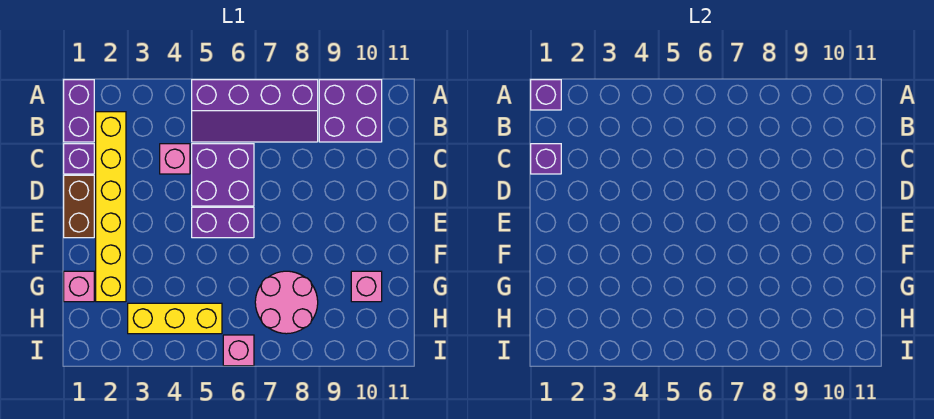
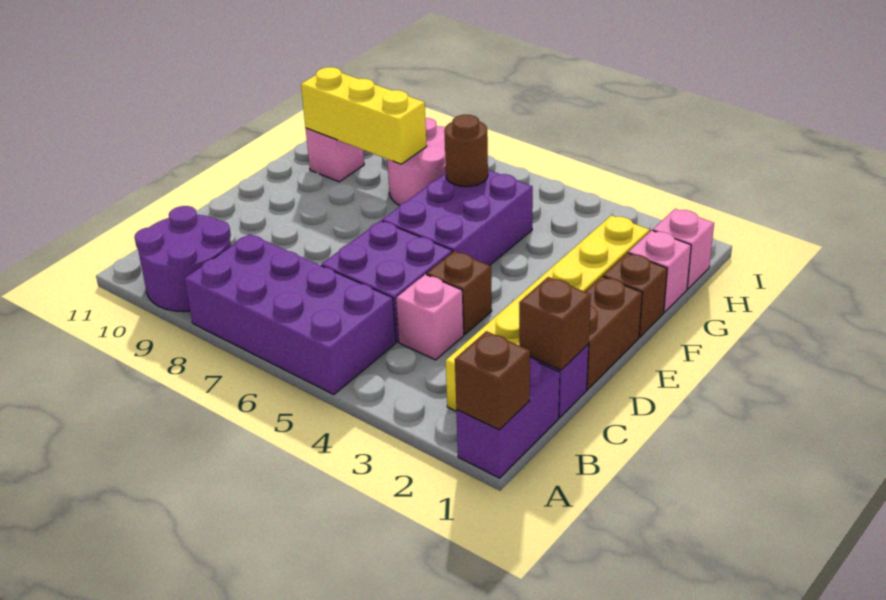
purple 1x1 brick [531,80,561,110] -> brown 1x1 brick [455,331,530,430]
purple 2x4 slope [192,80,318,142] -> purple 2x4 brick [185,234,396,395]
purple 2x2 brick [319,80,382,142] -> purple 2x2 round brick [134,206,231,312]
purple 1x1 brick [531,144,561,174] -> brown 1x1 brick [519,277,591,370]
none -> brown 1x1 brick [427,251,492,335]
purple 1x2 brick [192,207,254,238] -> purple 2x3 brick [382,170,533,266]
none -> brown 1x1 brick [603,253,667,337]
none -> brown 1x1 round brick [444,115,488,187]
yellow 1x3 brick [128,303,222,334] -> yellow 1x3 brick moved to [301,67,427,164]
pink 1x1 brick [223,335,254,366] -> pink 1x1 brick moved to [653,209,714,289]

